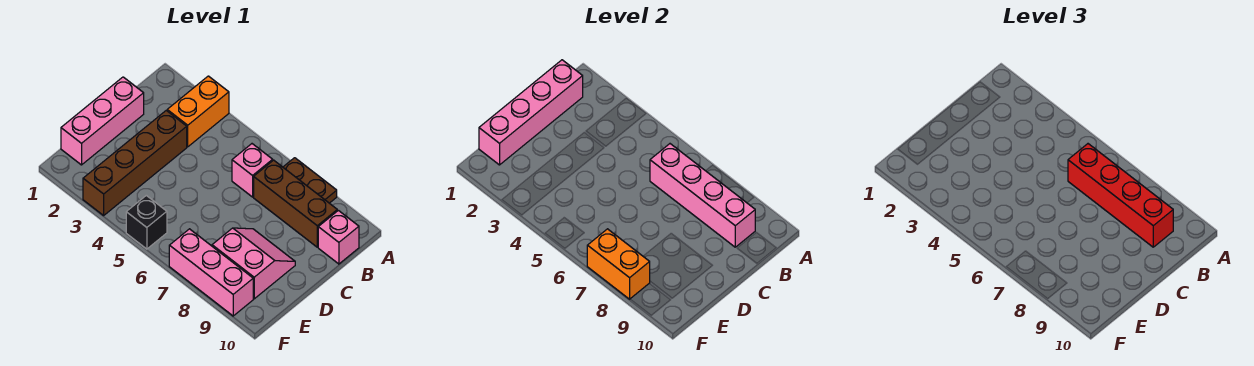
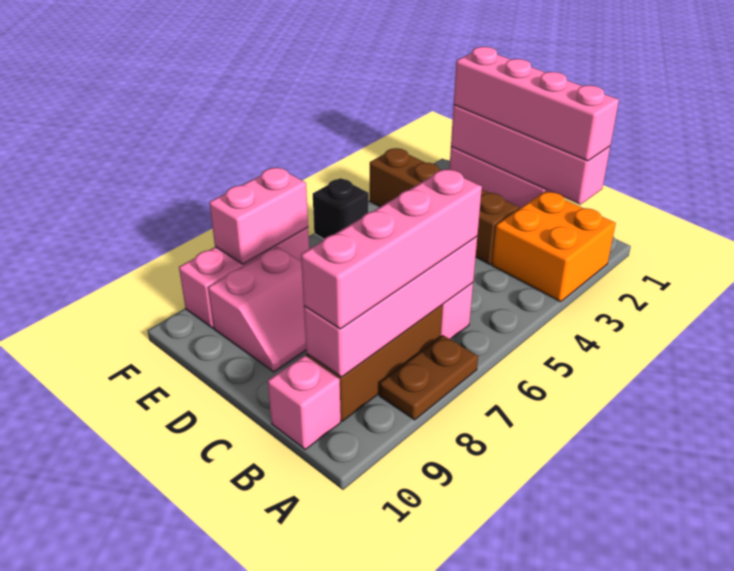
orange 1x2 brick [167,76,229,147] -> orange 2x2 brick [492,191,616,302]
none -> pink 1x4 brick [454,47,619,161]
red 1x4 brick [1068,144,1173,247] -> pink 1x4 brick [301,169,482,329]
orange 1x2 brick [587,229,650,299] -> pink 1x2 brick [209,167,308,264]

